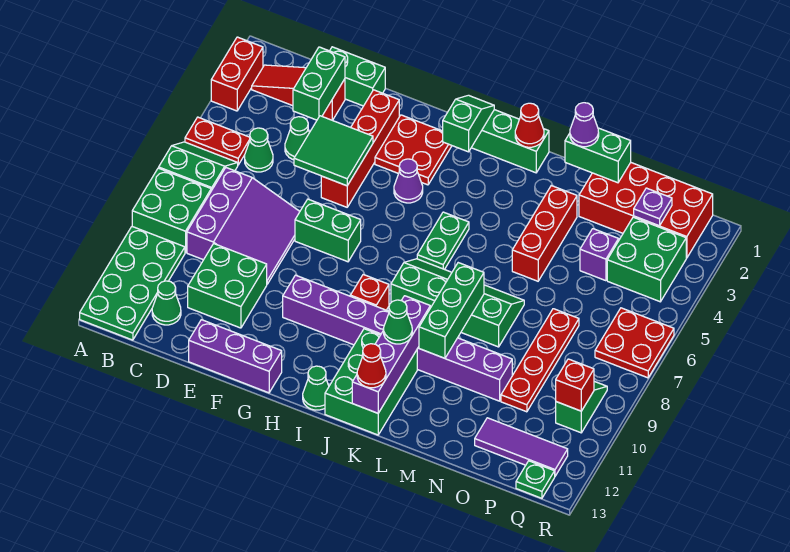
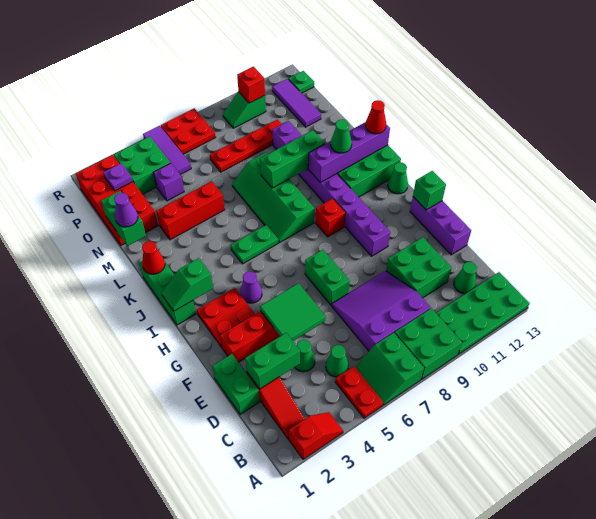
red 1x2 brick [211,37,263,111] -> red 1x2 slope [289,412,343,459]
none -> green 1x1 brick [413,171,446,210]
none -> purple 1x3 tile [143,126,191,175]

